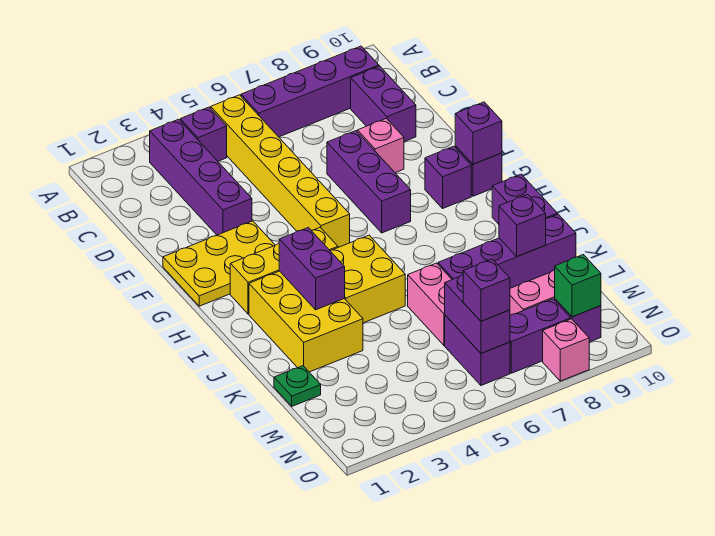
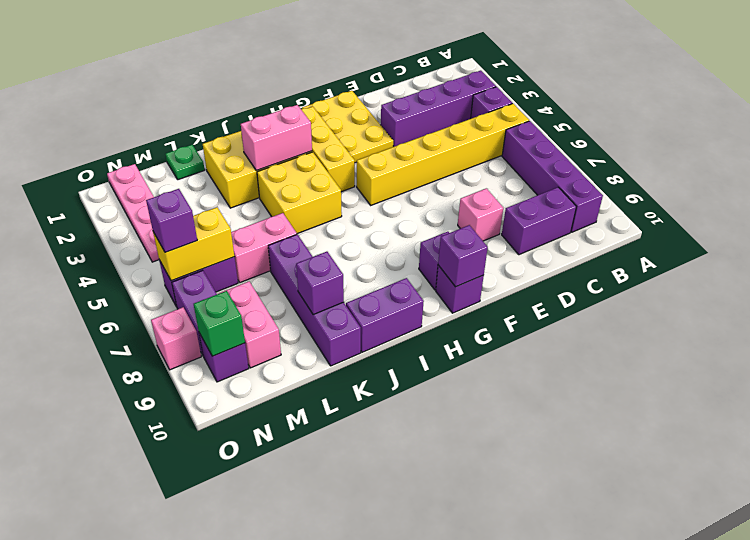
purple 1x3 brick [327,131,411,233] -> none
purple 1x2 brick [279,228,345,310] -> pink 1x2 brick [241,105,312,170]
purple 1x2 brick [445,275,510,353] -> yellow 1x2 brick [153,207,234,281]
none -> pink 1x4 plate [107,164,159,262]

